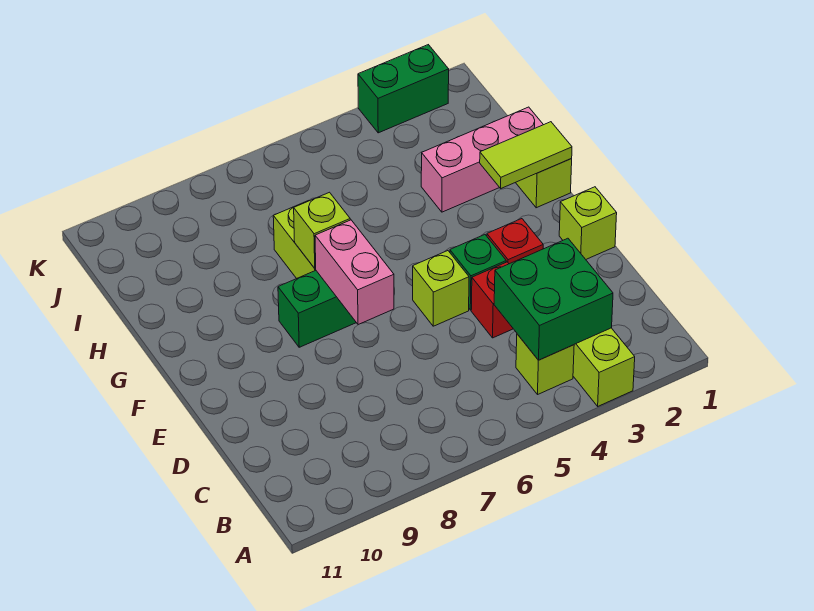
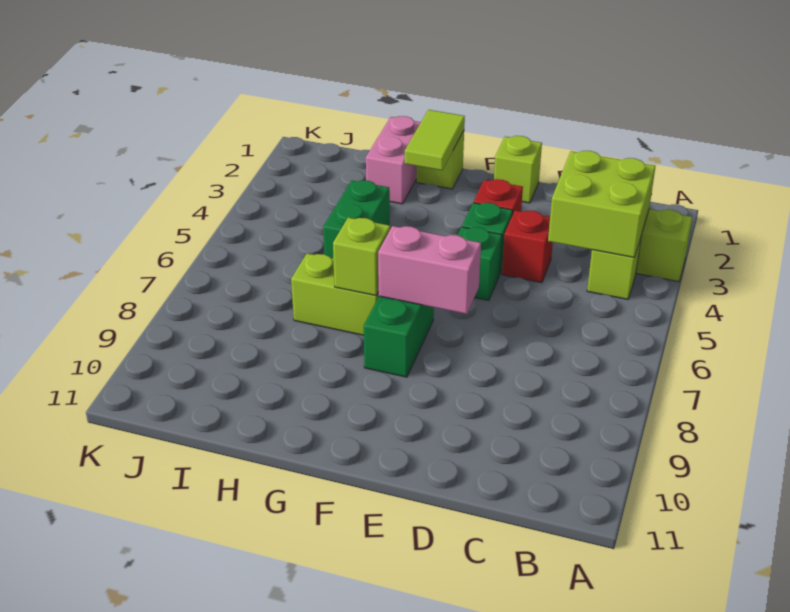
green 2x2 brick [494,238,613,360] -> lime 2x2 brick [548,151,655,258]
lime 1x1 brick [413,251,469,326] -> green 1x1 brick [458,227,502,301]
pink 1x3 brick [421,107,543,212] -> pink 1x2 brick [366,116,421,204]
green 1x2 brick [358,45,449,133] -> green 1x2 brick moved to [323,180,390,258]

